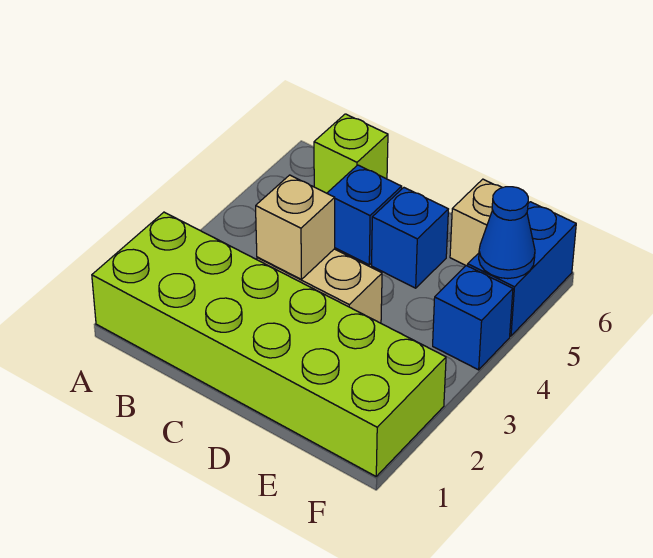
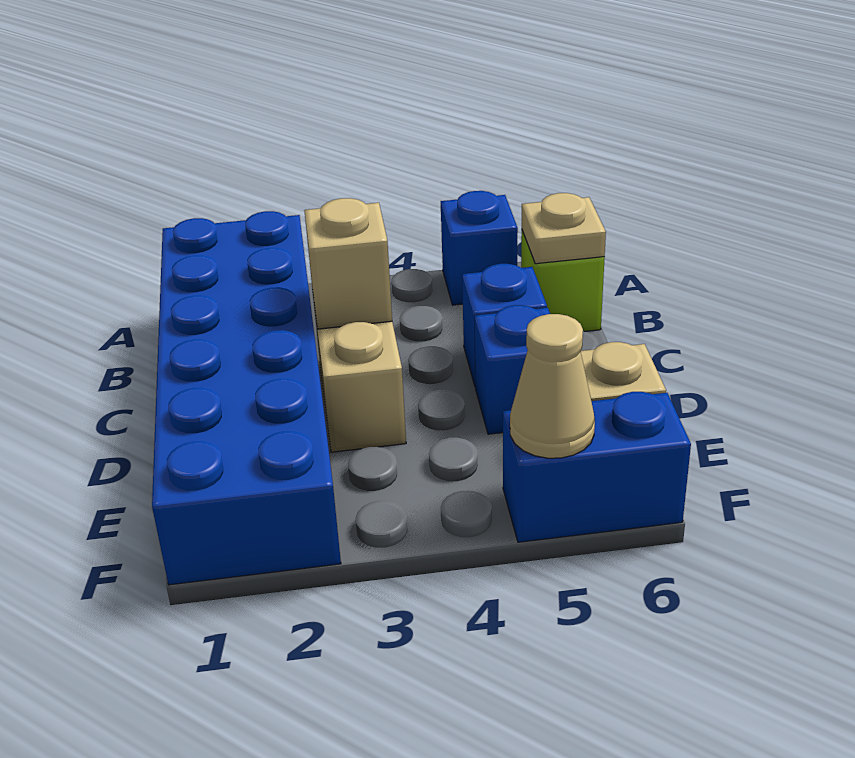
lime 2x6 brick [92,212,446,476] -> blue 2x6 brick [152,211,341,585]
none -> tan 1x1 plate [522,193,606,264]
blue 1x1 brick [433,266,513,370] -> blue 1x1 brick moved to [441,191,518,305]
blue 1x1 cone [479,187,535,279] -> tan 1x1 cone [510,314,595,458]

